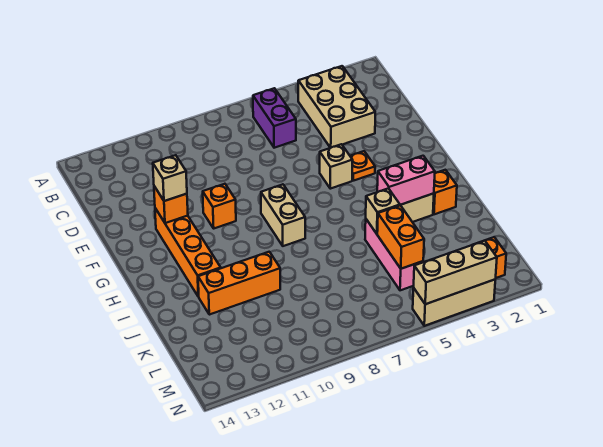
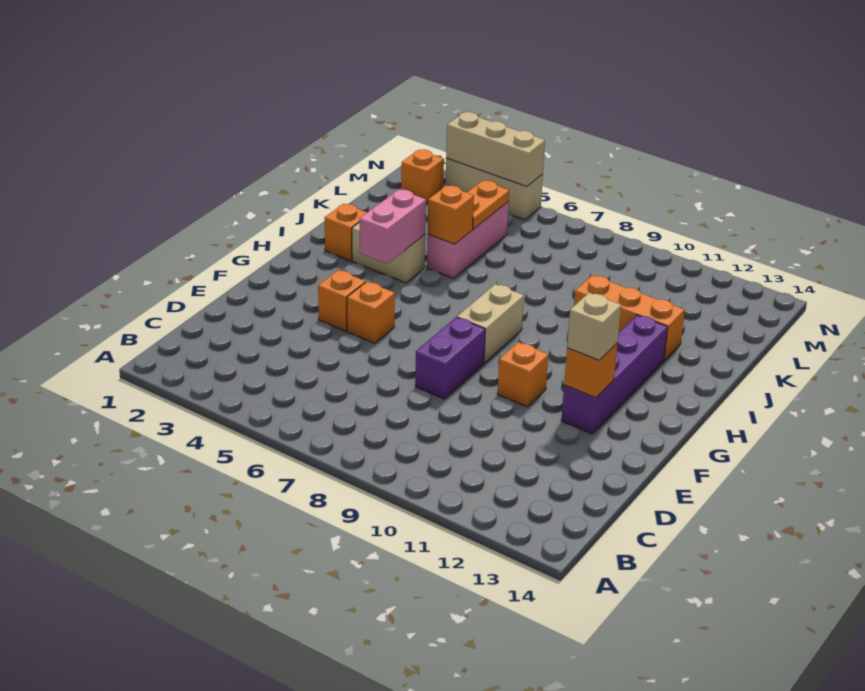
tan 2x3 brick [298,66,375,148] -> none
purple 1x2 brick [253,88,296,148] -> purple 1x2 brick moved to [415,317,485,399]
orange 1x1 plate [350,151,375,181] -> orange 1x1 brick [318,270,366,331]
tan 1x1 brick [320,144,353,189] -> orange 1x1 brick [347,282,395,343]
orange 1x4 brick [155,208,221,297] -> purple 1x4 brick [561,315,668,434]
pink 1x2 brick [377,156,435,205] -> pink 1x2 brick turned to [360,190,426,264]
tan 1x1 brick [366,188,400,234] -> orange 1x1 brick [428,185,474,244]
orange 1x2 brick [377,205,424,269] -> orange 1x2 plate [467,181,509,229]

